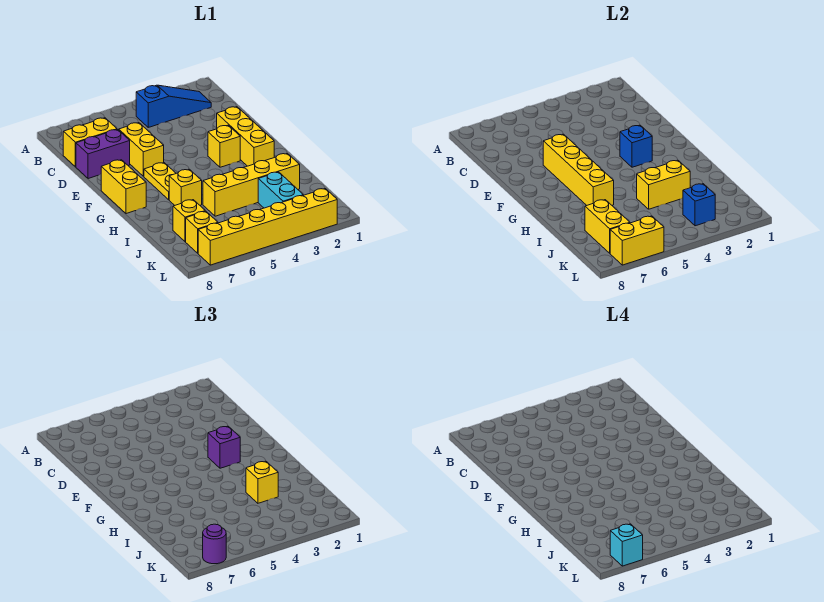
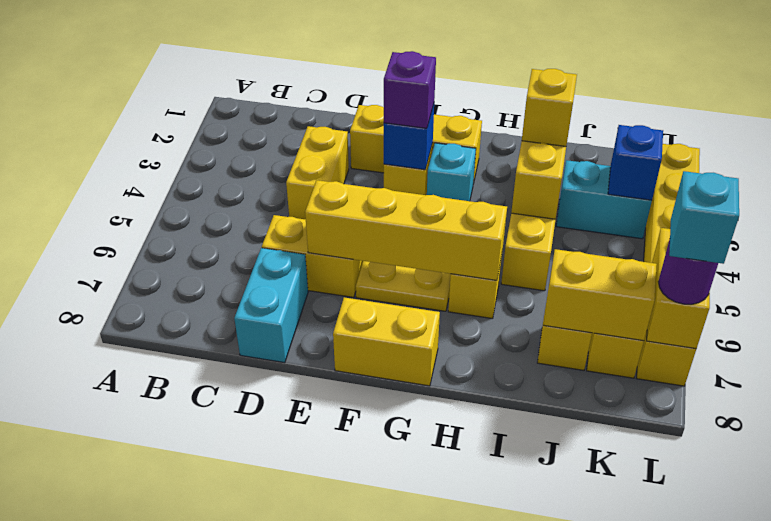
blue 1x3 slope [136,85,211,127] -> none
yellow 1x2 brick [63,118,117,167] -> yellow 1x2 brick moved to [286,126,349,219]
purple 1x2 brick [76,130,130,179] -> cyan 1x2 brick [234,248,308,363]
none -> cyan 1x1 brick [427,143,476,201]

